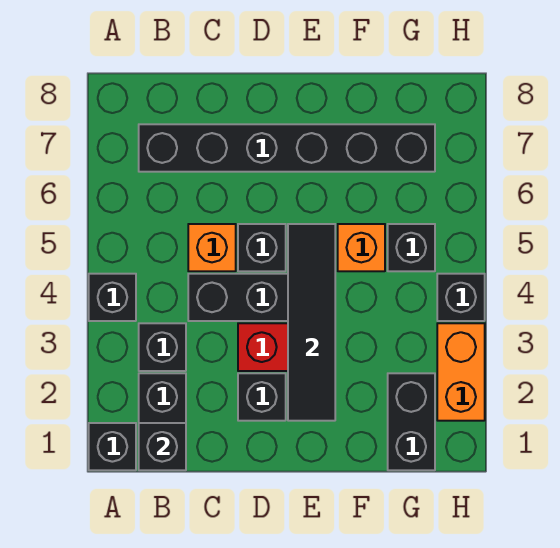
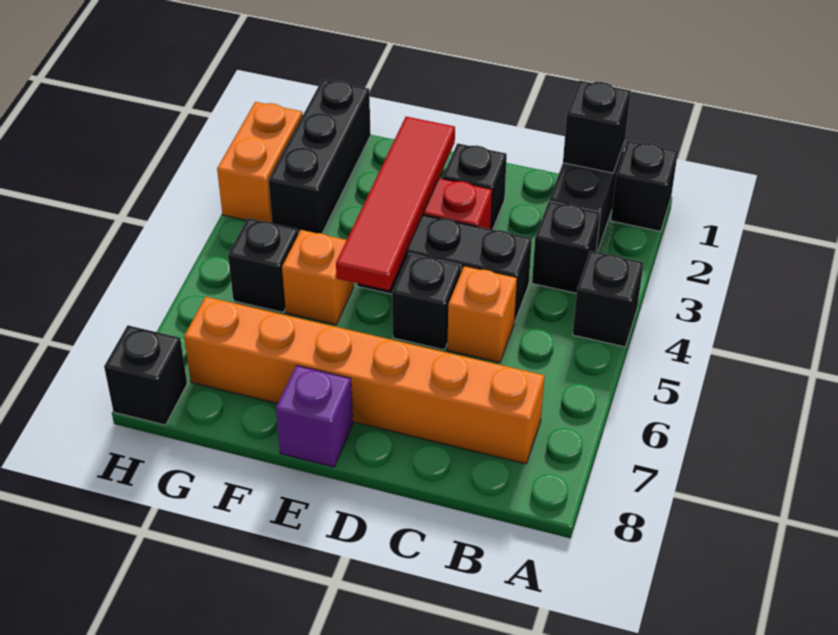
black 1x6 brick [139,124,435,172] -> orange 1x6 brick [184,297,545,464]
black 1x4 tile [288,224,335,421] -> red 1x4 tile [336,117,455,290]
none -> purple 1x1 brick [276,365,353,467]
black 1x2 brick [388,373,435,470] -> black 1x3 brick [269,79,371,234]
black 1x1 brick [437,274,485,321] -> black 1x1 brick moved to [104,325,187,425]

